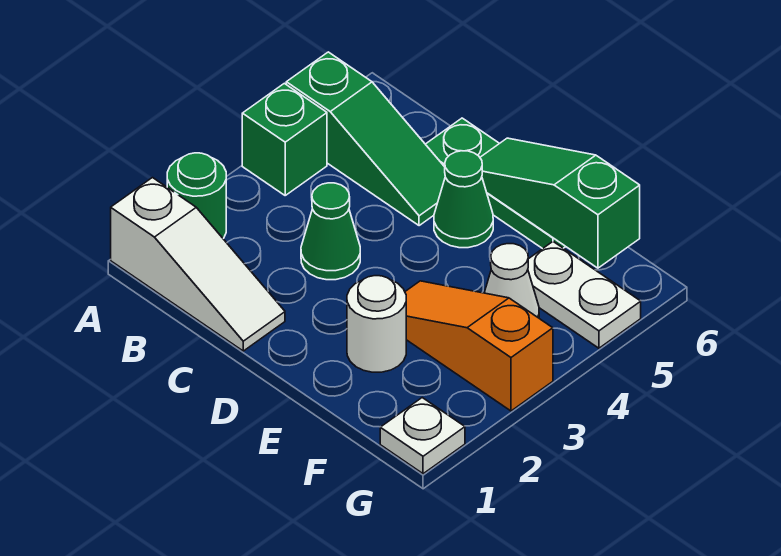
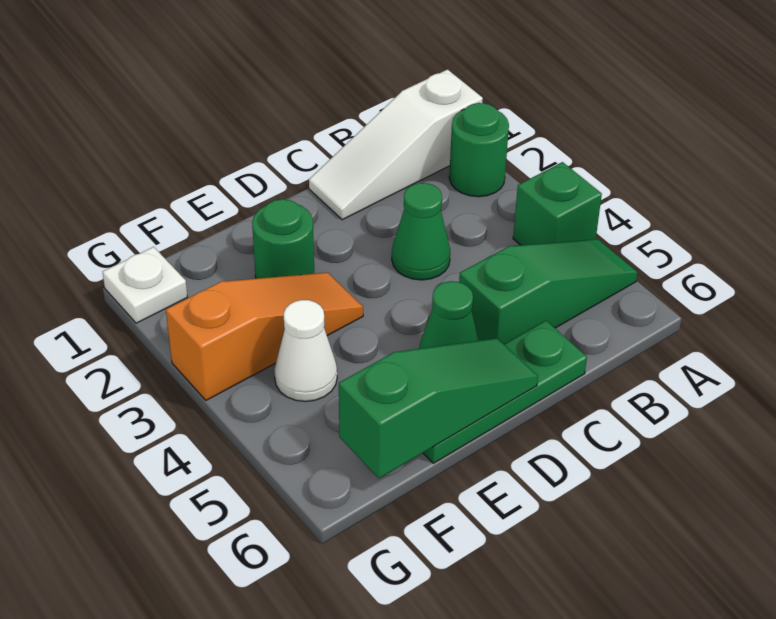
green 1x3 slope [286,52,445,226] -> green 1x3 slope turned to [459,239,638,344]
white 1x1 round brick [347,276,406,372] -> green 1x1 round brick [252,199,314,279]
white 1x2 plate [528,242,641,348] -> none

